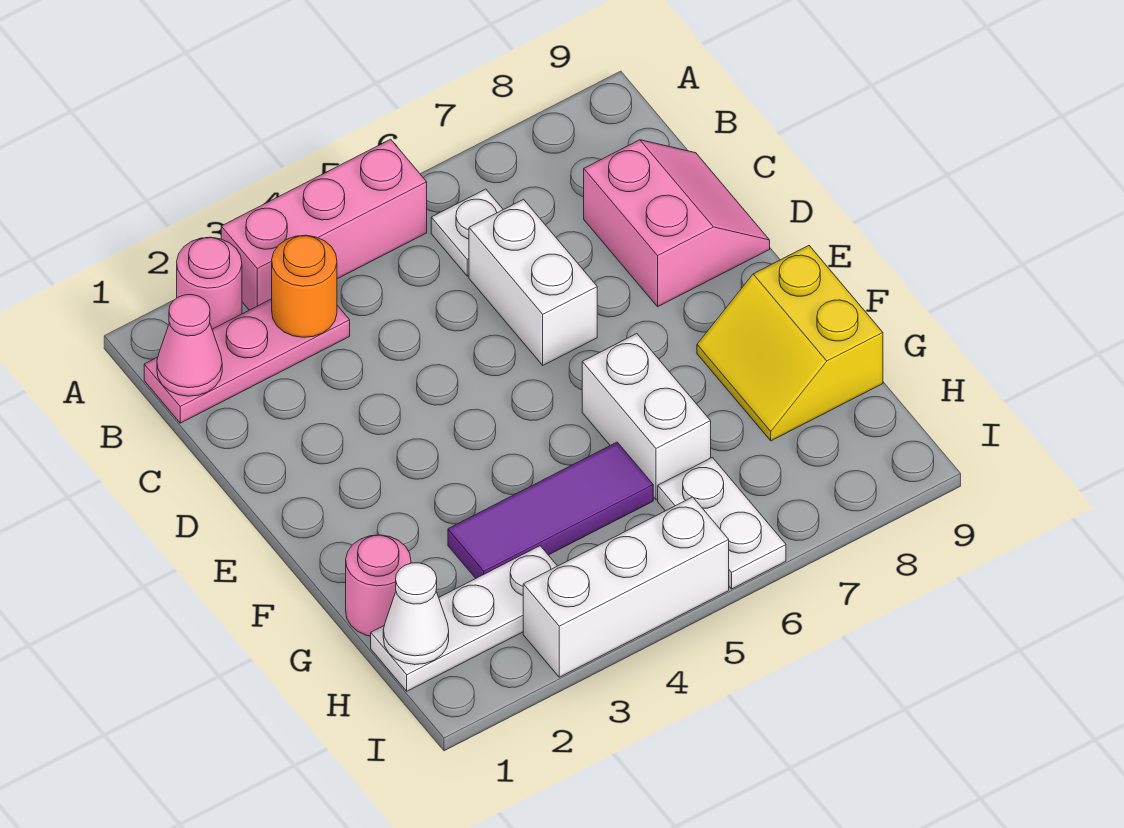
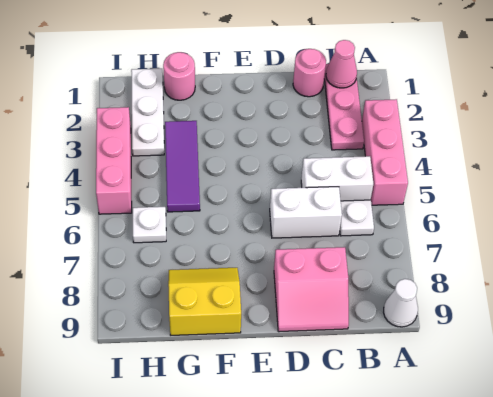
pink 1x1 round brick [177,237,242,329] -> pink 1x1 round brick moved to [293,49,326,97]
orange 1x1 round brick [272,235,337,337] -> none
white 1x2 brick [582,334,711,500] -> white 1x2 brick moved to [301,156,373,201]
white 1x1 cone [383,563,449,665] -> white 1x1 cone moved to [384,279,418,327]
white 1x2 plate [658,457,786,589] -> white 1x1 plate [133,207,166,243]
white 1x3 brick [523,497,729,677] -> pink 1x3 brick [96,107,132,214]

